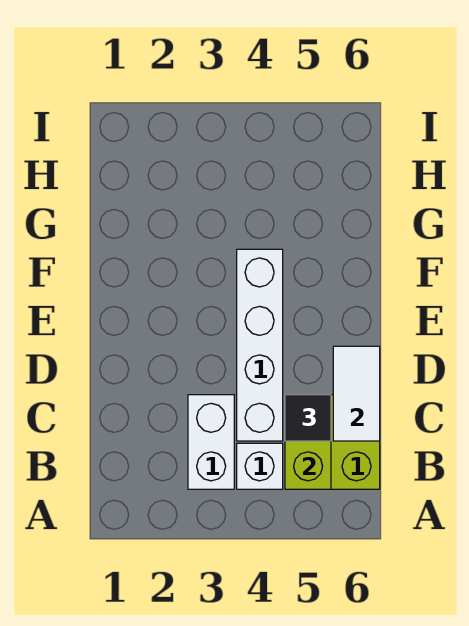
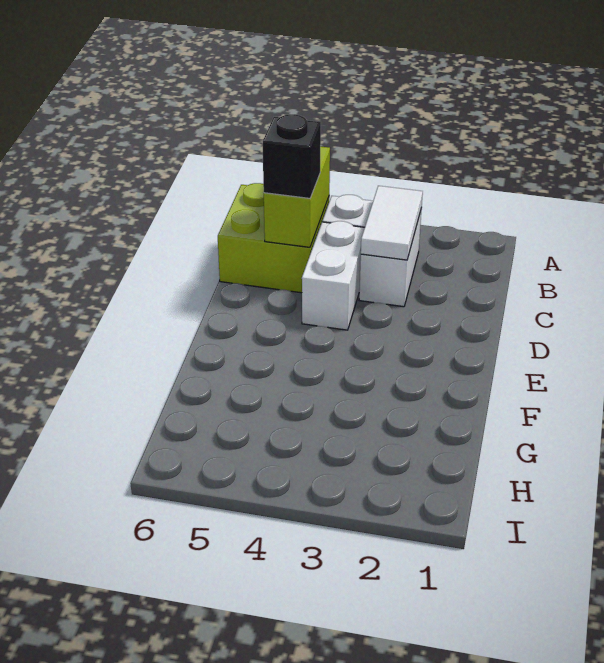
white 1x4 brick [237,249,283,441] -> white 1x2 brick [302,221,365,330]
black 1x1 tile [285,395,331,441] -> black 1x1 brick [263,114,321,198]
white 1x2 tile [333,346,380,441] -> white 1x2 tile moved to [361,186,423,260]

